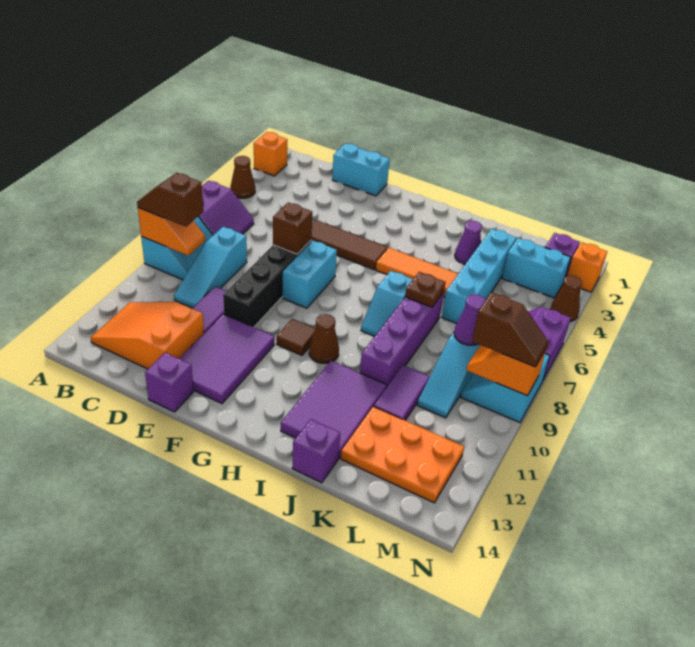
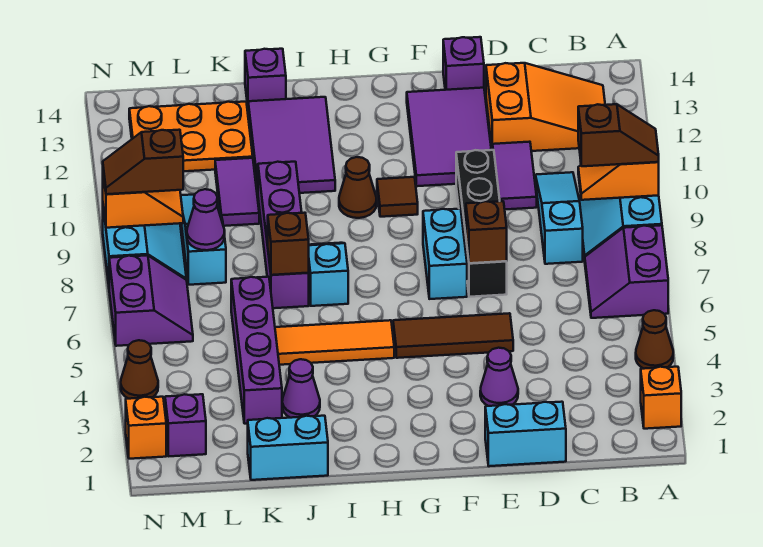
none -> purple 1x1 cone [480,348,518,406]
brown 1x1 plate [405,272,446,307] -> brown 1x1 brick [268,213,309,275]
cyan 1x4 brick [442,229,516,323] -> purple 1x4 brick [231,277,282,424]
cyan 1x2 brick [502,238,571,298] -> cyan 1x2 brick moved to [248,416,328,480]

